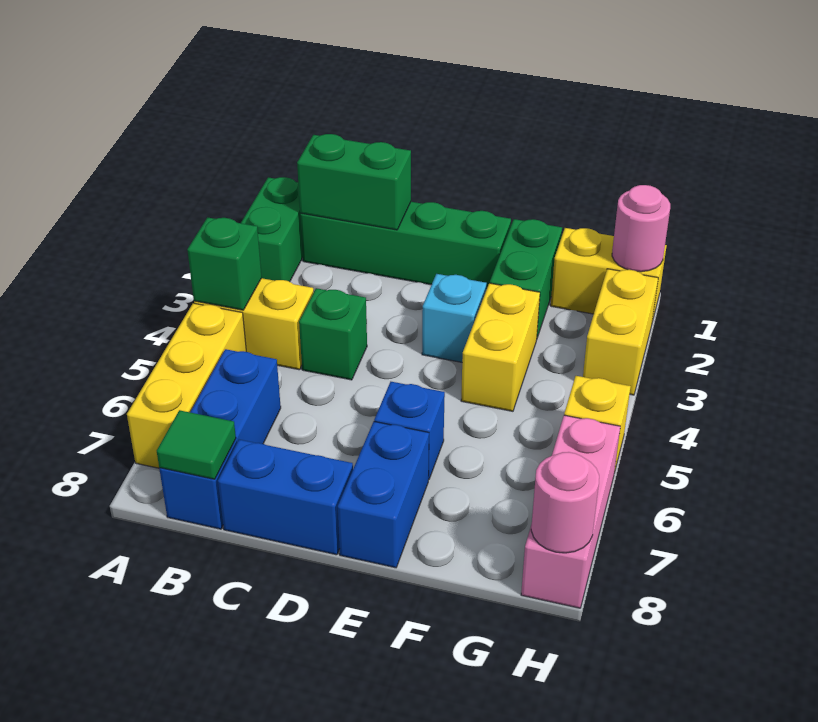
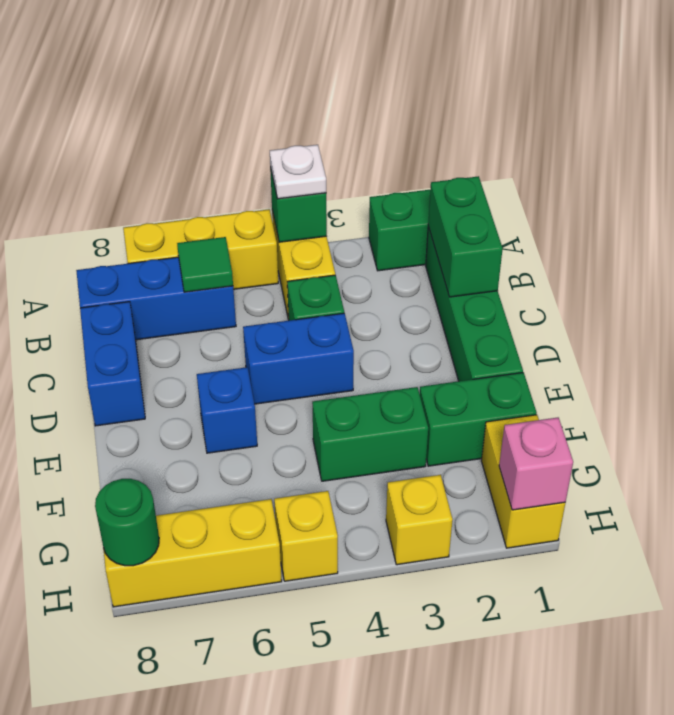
none -> white 1x1 plate [270,145,326,199]
green 1x1 tile [157,410,236,479] -> green 1x1 tile moved to [177,237,233,292]
cyan 1x1 brick [422,274,487,362] -> none
blue 1x2 brick [338,422,429,568] -> blue 1x2 brick moved to [243,313,354,404]
yellow 1x2 brick [461,283,540,411] -> green 1x2 brick [312,387,428,481]
pink 1x1 round brick [612,185,670,272] -> pink 1x1 brick [499,418,573,510]
yellow 1x2 brick [583,269,658,395] -> yellow 1x1 brick [386,475,453,565]
pink 1x3 brick [521,415,620,608] -> yellow 1x3 brick [103,499,282,607]
pink 1x1 round brick [531,452,599,553] -> green 1x1 round brick [95,479,159,566]

